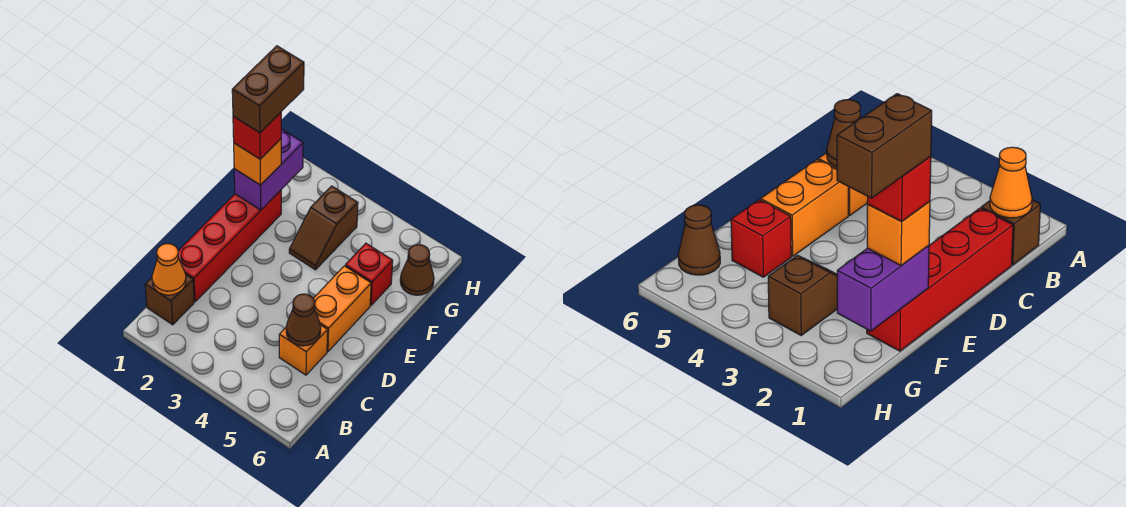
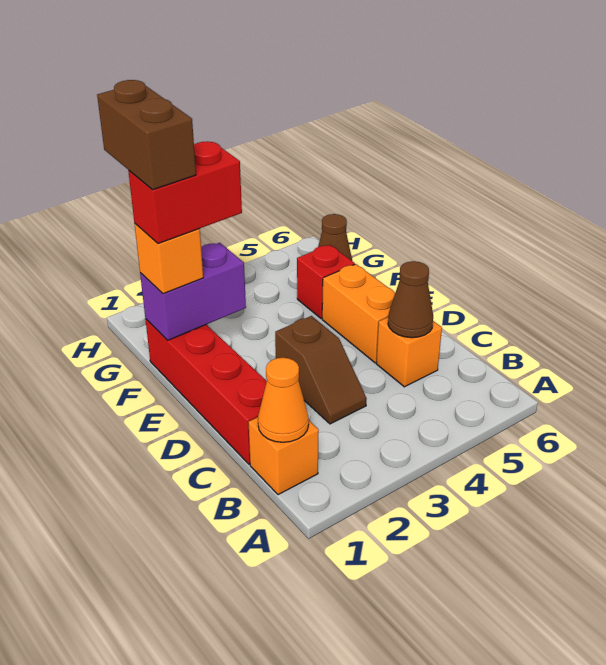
brown 1x1 brick [145,275,194,325] -> orange 1x1 brick [249,417,319,495]
purple 1x2 brick [234,129,303,210] -> purple 1x2 brick turned to [140,243,246,340]
red 1x1 brick [233,112,281,159] -> red 1x2 brick [128,141,242,244]
brown 1x2 slope [289,186,358,270] -> brown 1x2 slope moved to [275,316,367,424]

